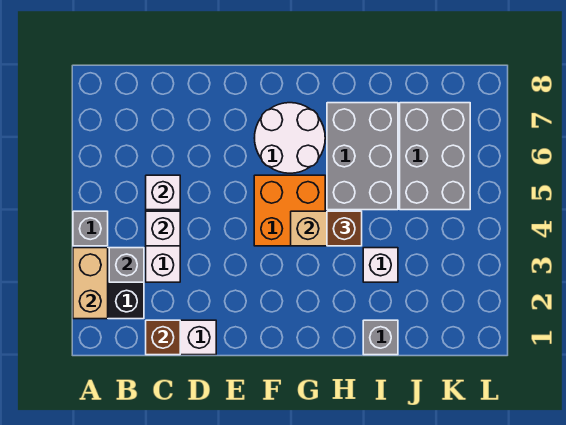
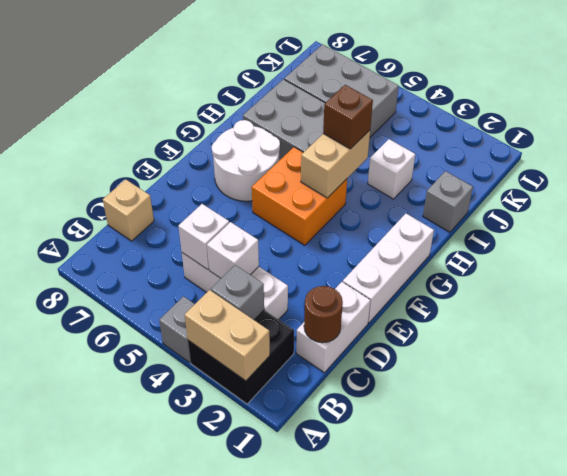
brown 1x1 brick [146,320,180,355] -> brown 1x1 round brick [304,286,343,343]
none -> tan 1x1 brick [103,180,154,241]
none -> white 1x3 brick [343,214,434,323]

